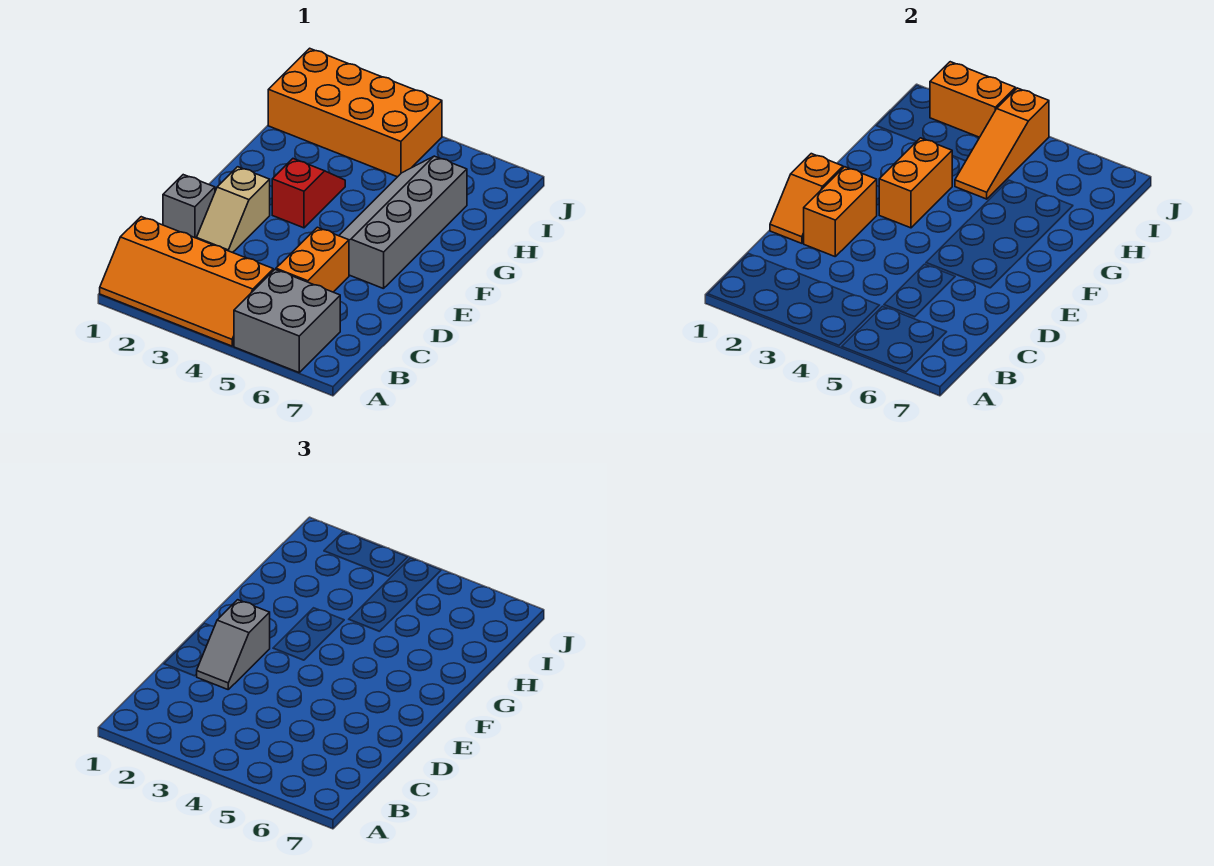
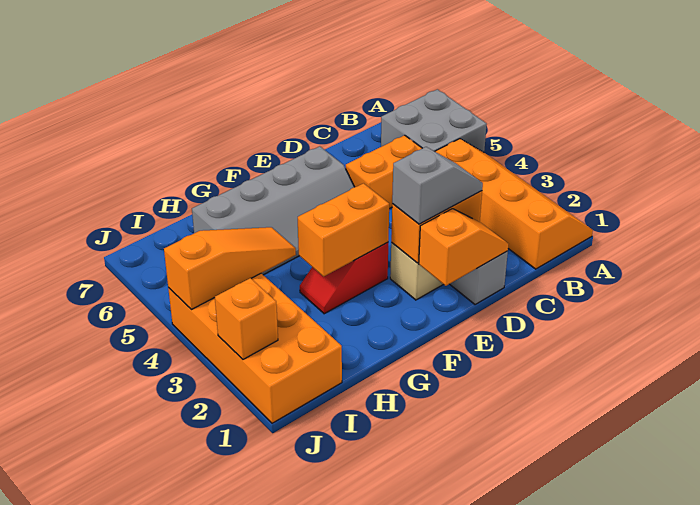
orange 1x2 brick [930,62,1016,137] -> orange 1x1 brick [215,278,278,359]

